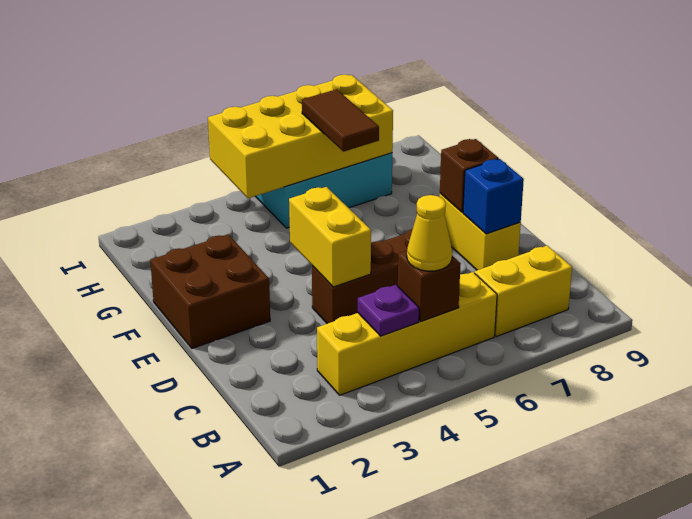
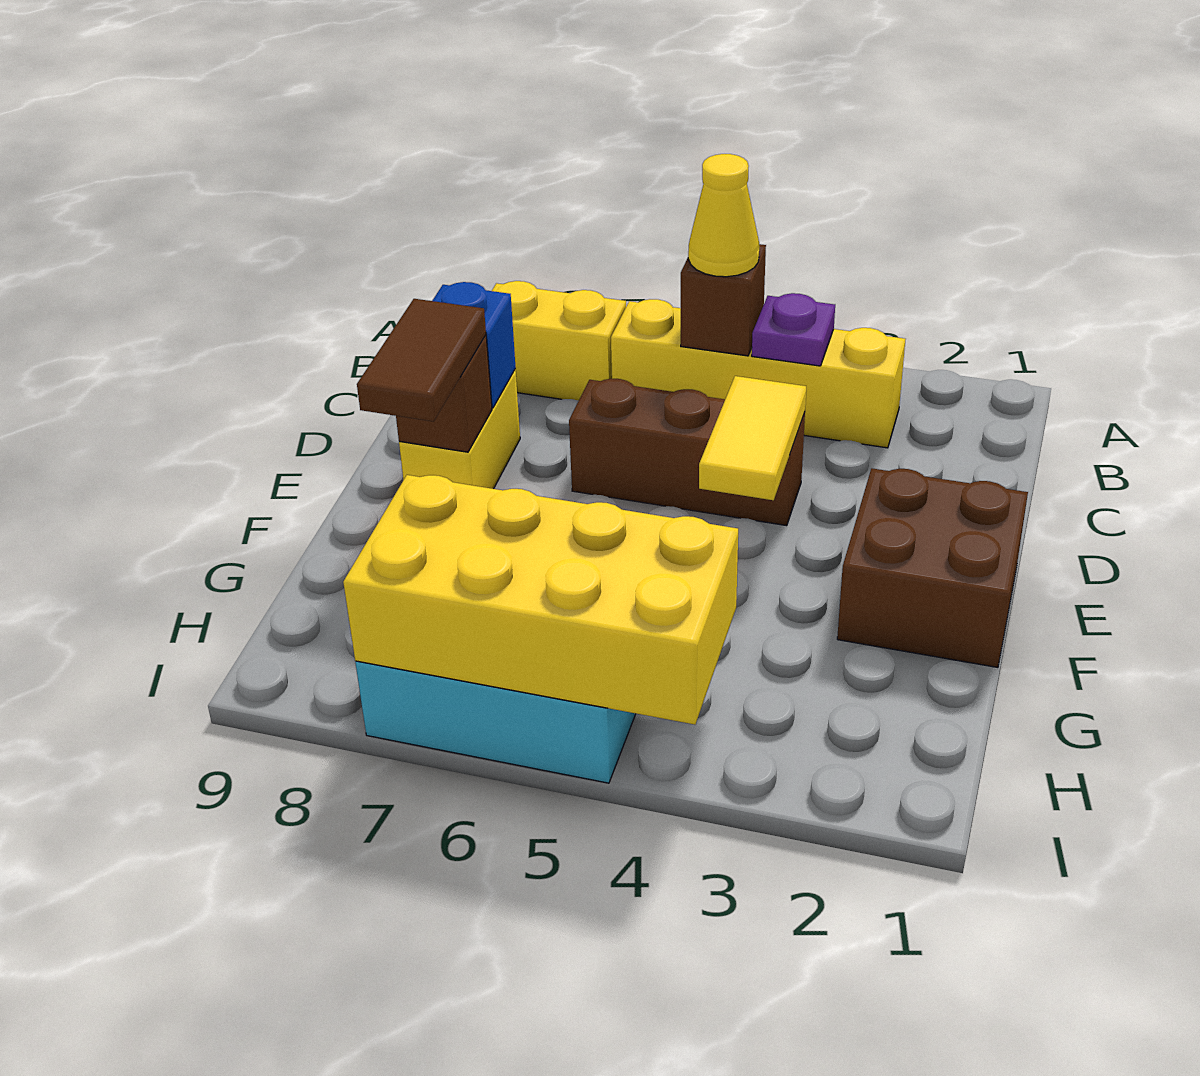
yellow 1x2 brick [289,187,371,287] -> yellow 1x2 tile [699,376,806,500]
brown 1x2 tile [302,89,379,152] -> brown 1x2 tile moved to [357,299,486,422]

